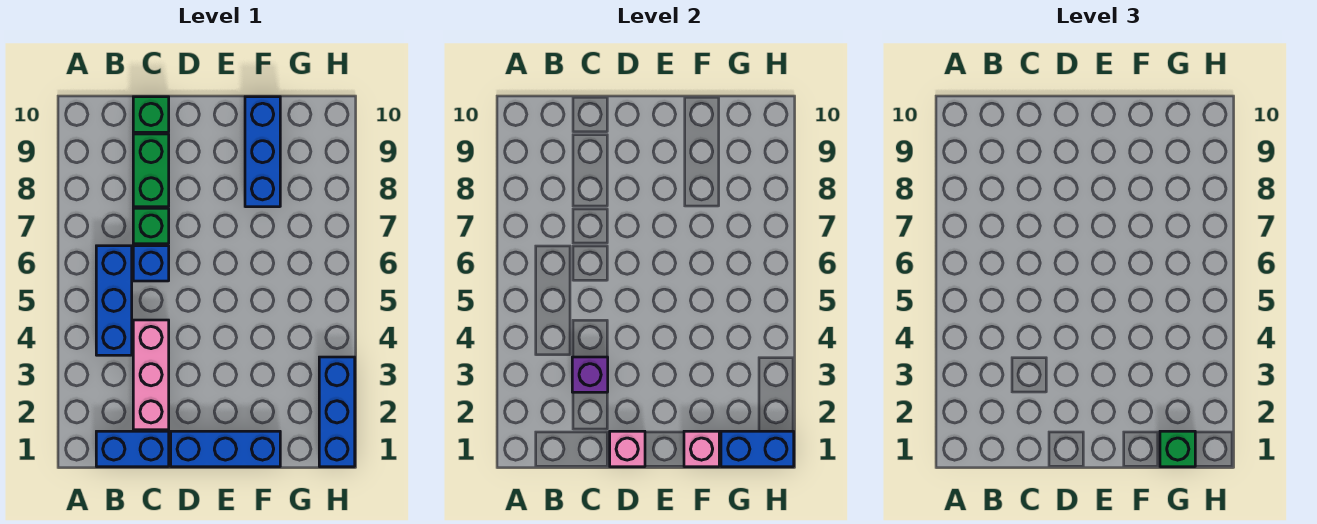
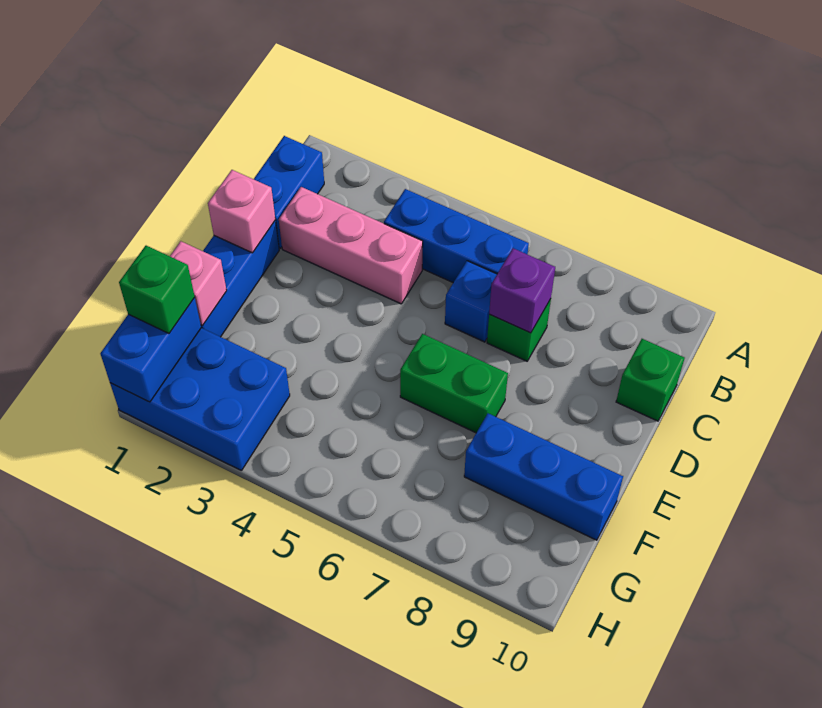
purple 1x1 brick [572,357,608,392] -> purple 1x1 brick moved to [489,248,555,333]
green 1x2 brick [133,134,169,207] -> green 1x2 brick moved to [400,334,508,433]
blue 1x3 brick [319,357,355,467] -> blue 2x3 brick [110,328,290,470]

